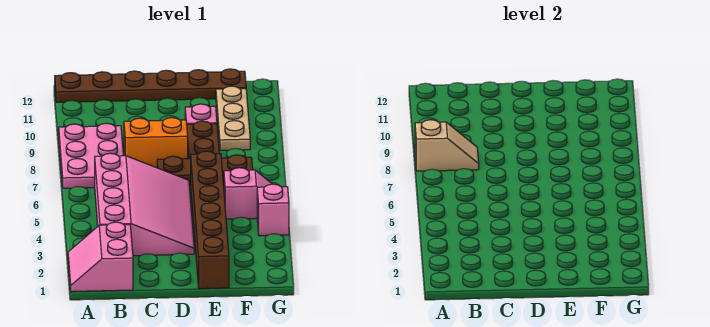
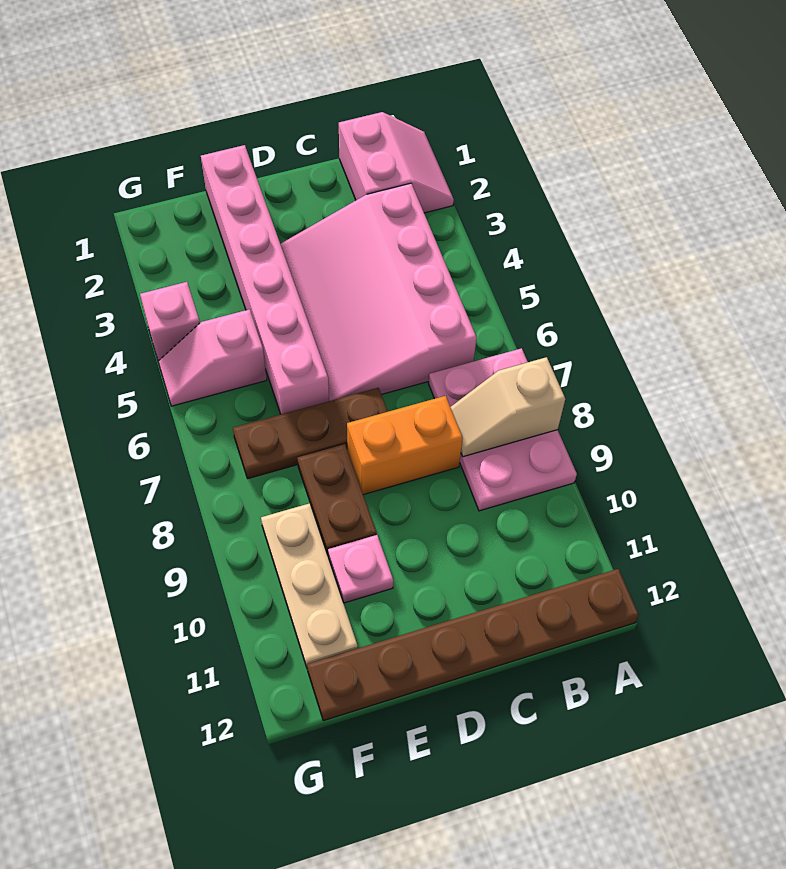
brown 1x6 brick [191,151,229,289] -> pink 1x6 brick [201,145,329,414]

